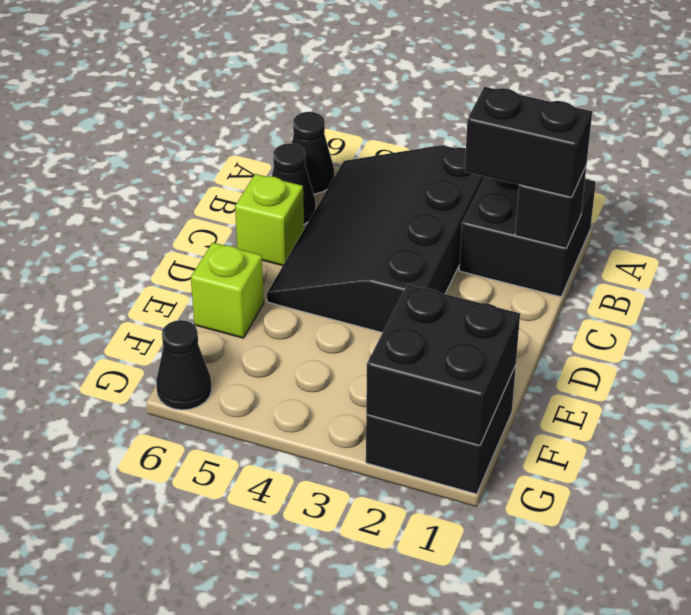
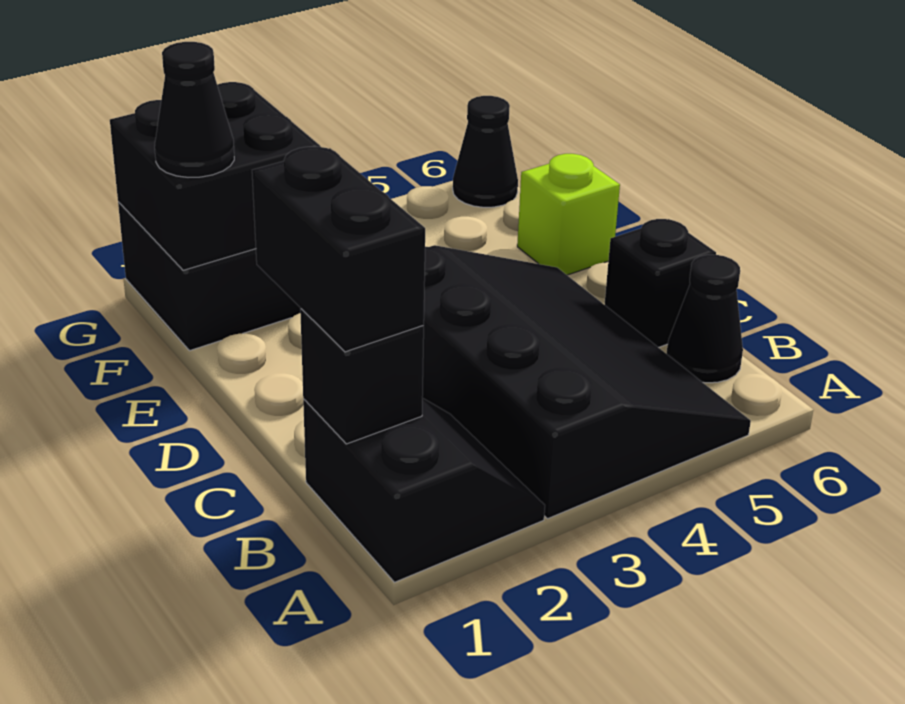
black 2x2 brick [459,177,596,297] -> black 2x2 slope [303,398,545,582]
black 1x1 cone [291,112,334,194] -> black 1x1 cone moved to [155,42,234,177]
black 1x2 brick [465,87,592,197] -> black 1x2 brick turned to [252,147,425,352]
lime 1x1 brick [235,174,304,266] -> black 1x1 brick [605,219,716,348]

